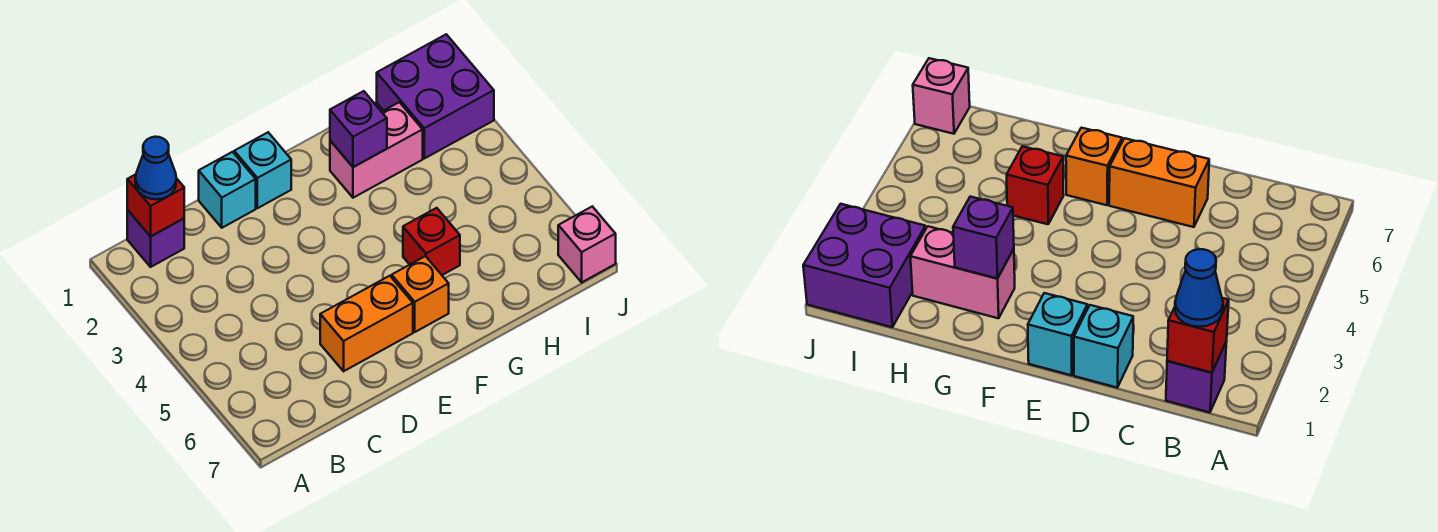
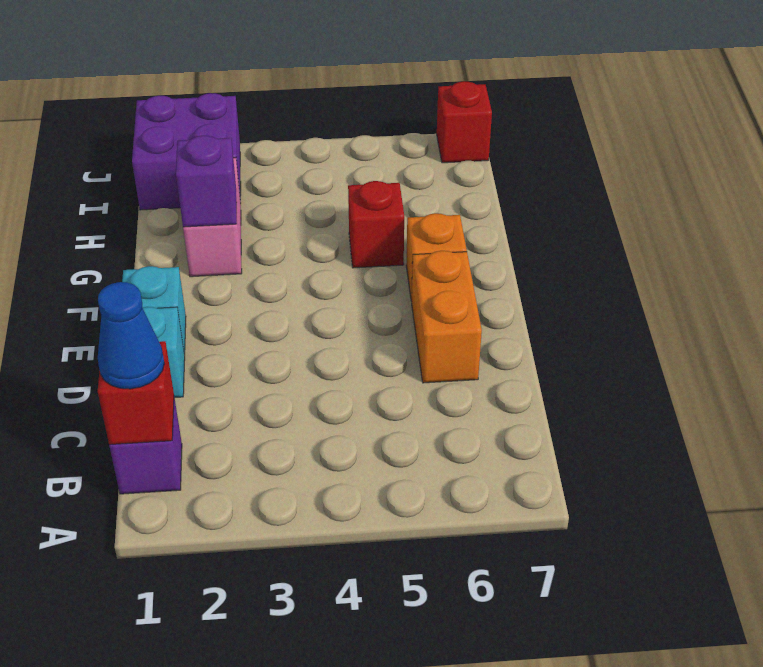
pink 1x1 brick [558,207,616,282] -> red 1x1 brick [437,81,492,163]

